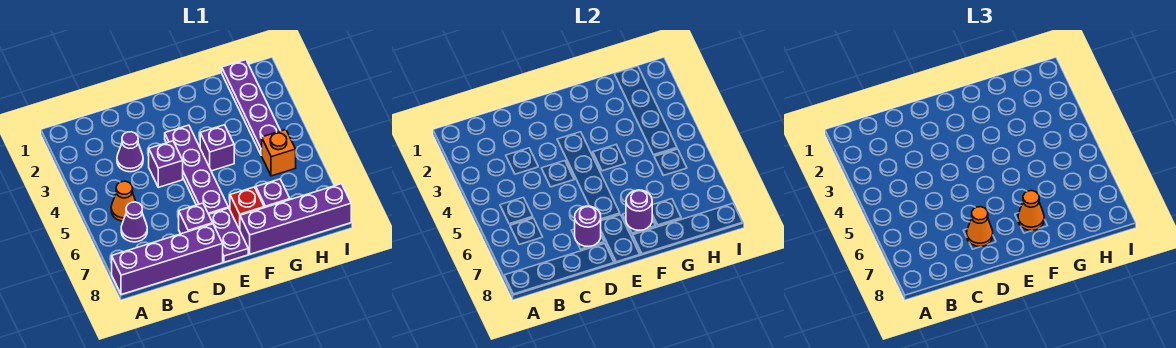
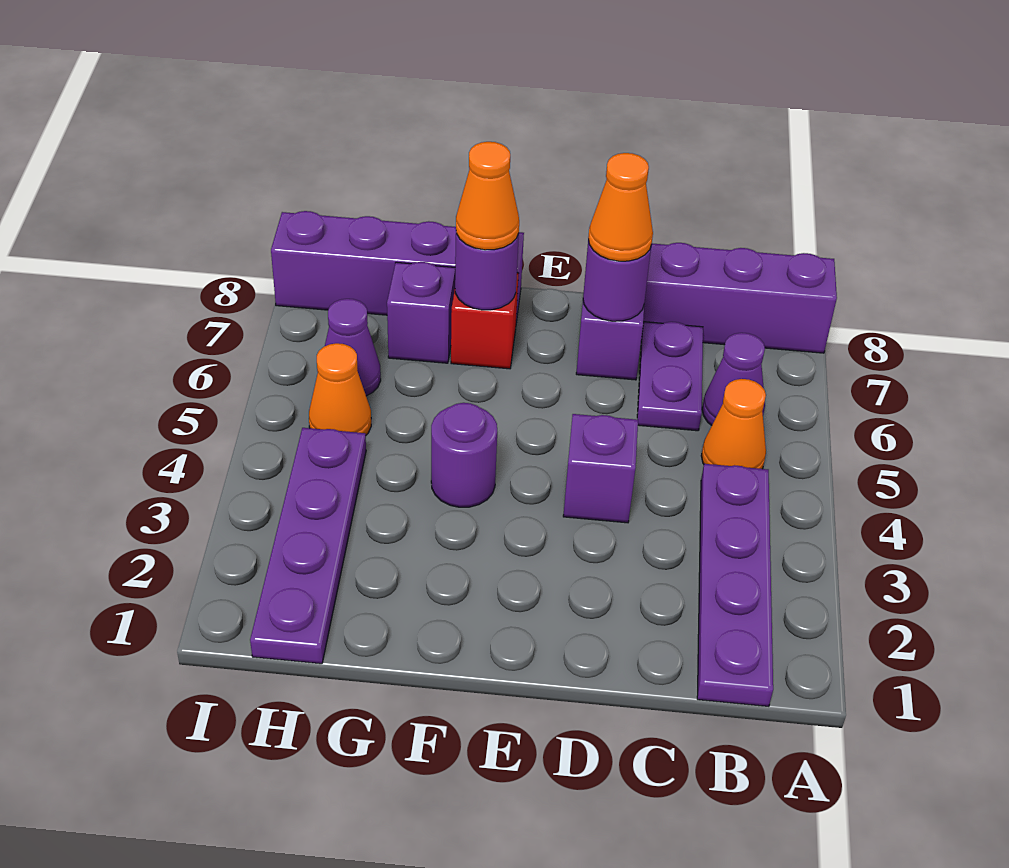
purple 1x1 cone [117,132,143,172] -> purple 1x1 cone moved to [325,299,381,396]
purple 1x4 plate [165,125,228,214] -> purple 1x4 plate moved to [697,464,773,706]
purple 1x2 plate [209,208,248,262] -> purple 1x2 plate moved to [637,322,703,431]
purple 1x1 brick [200,125,234,171] -> purple 1x1 round brick [431,403,497,507]
orange 1x1 brick [262,130,296,176] -> orange 1x1 cone [309,343,371,435]

